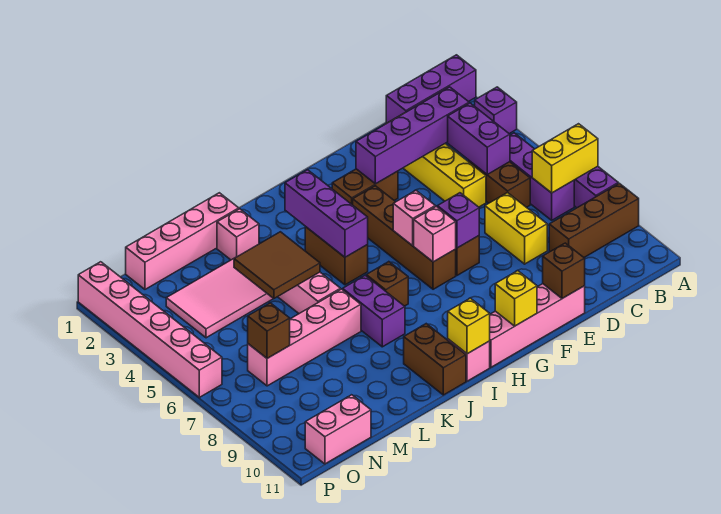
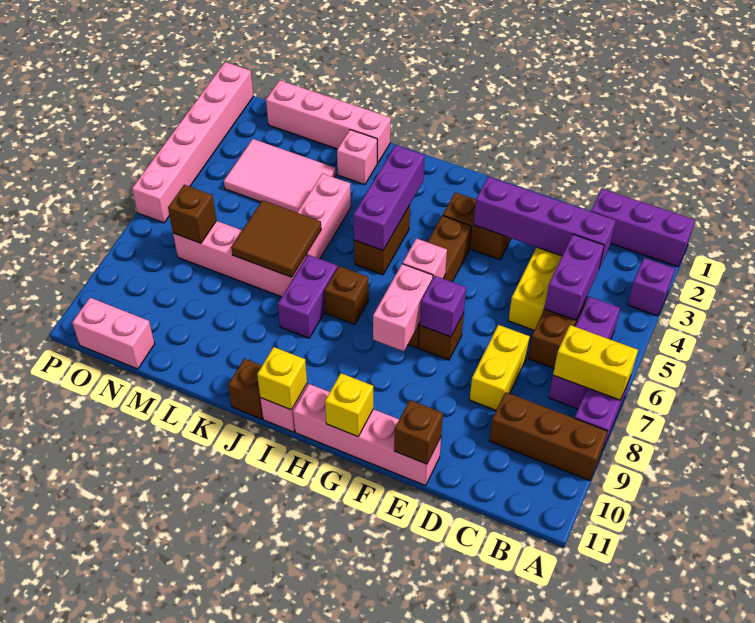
pink 1x1 brick [414,206,456,262] -> pink 1x2 brick [373,264,433,351]
brown 1x2 brick [404,324,466,395] -> brown 1x1 brick [228,358,263,419]
brown 2x2 tile [234,232,320,299] -> brown 2x2 tile moved to [231,200,321,277]

